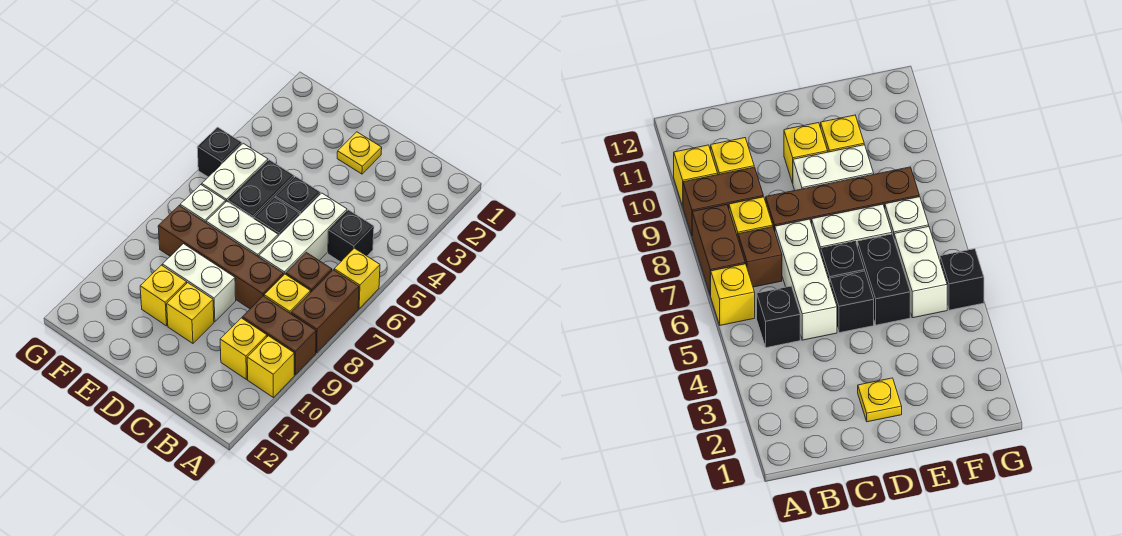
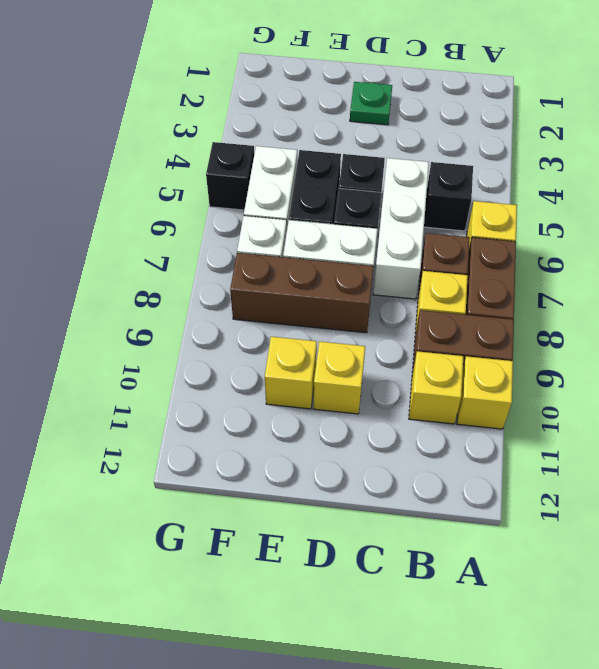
brown 1x4 brick [158,206,284,309] -> brown 1x3 brick [230,253,374,333]
yellow 1x1 plate [337,132,382,174] -> green 1x1 plate [350,82,392,125]
white 1x2 brick [162,244,236,322] -> none

